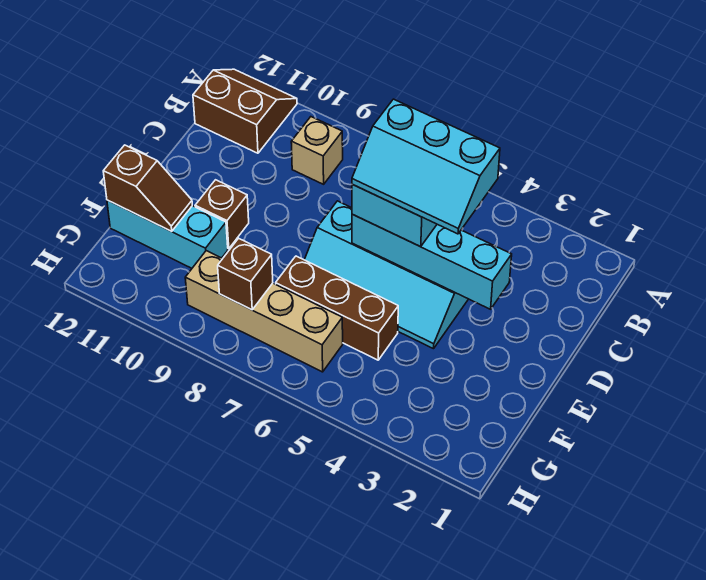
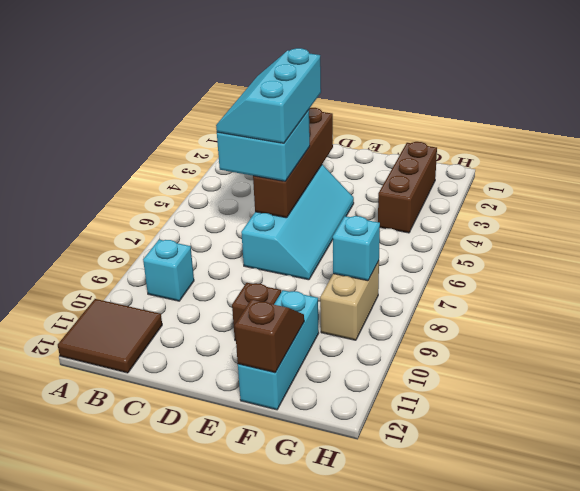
brown 2x2 slope [193,69,297,153] -> brown 2x2 tile [58,299,162,373]
tan 1x1 brick [291,117,343,184] -> cyan 1x1 brick [143,240,194,301]
cyan 2x3 slope [352,99,500,234] -> cyan 2x3 slope turned to [216,48,321,143]
cyan 1x4 brick [352,214,512,309] -> brown 1x4 brick [253,108,333,218]
brown 1x3 brick [276,256,398,360] -> brown 1x3 brick moved to [378,142,437,233]
tan 1x4 brick [185,251,343,372] -> tan 1x2 brick [320,261,379,340]
brown 1x1 brick [218,238,273,310] -> cyan 1x1 brick [333,216,380,281]

